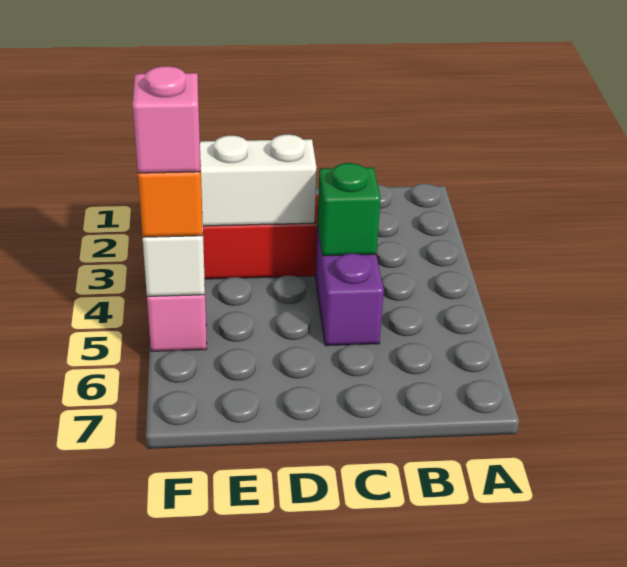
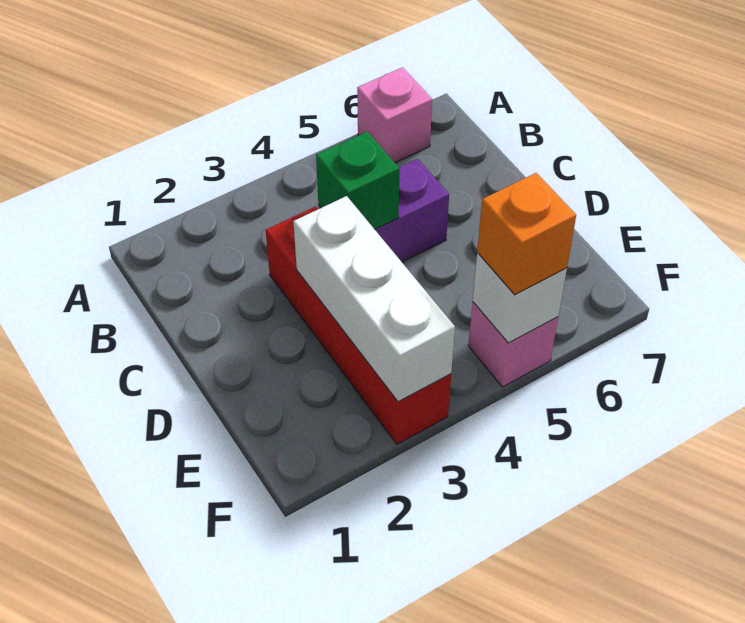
pink 1x1 brick [133,66,200,173] -> pink 1x1 brick moved to [357,67,432,162]

